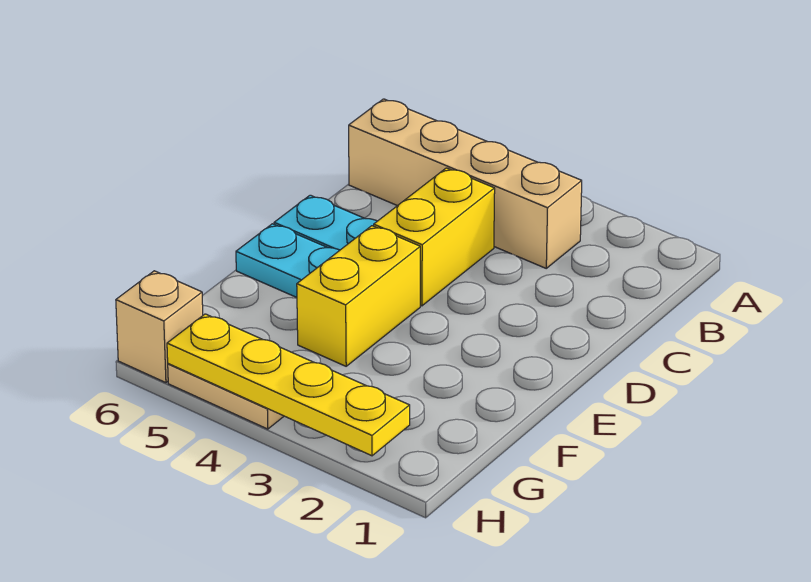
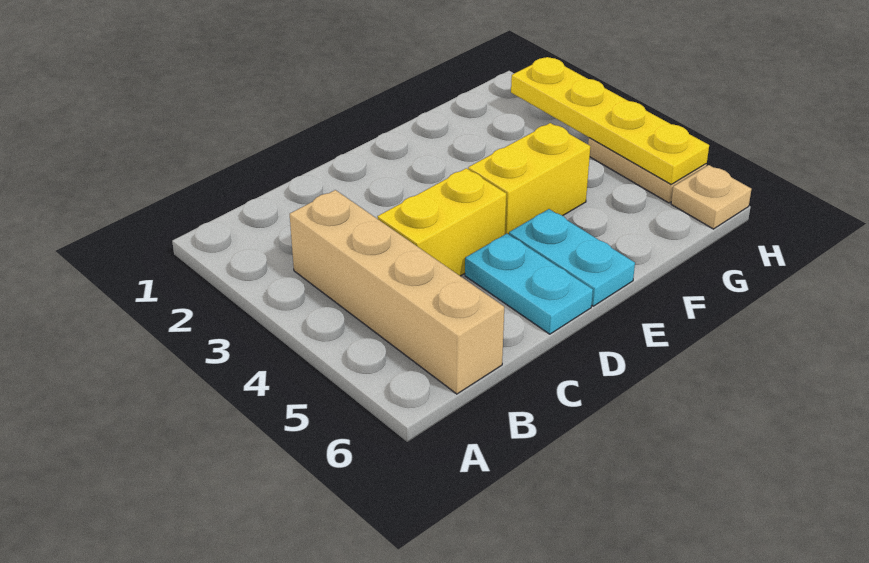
tan 1x1 brick [116,271,203,383] -> tan 1x1 plate [671,165,751,229]

